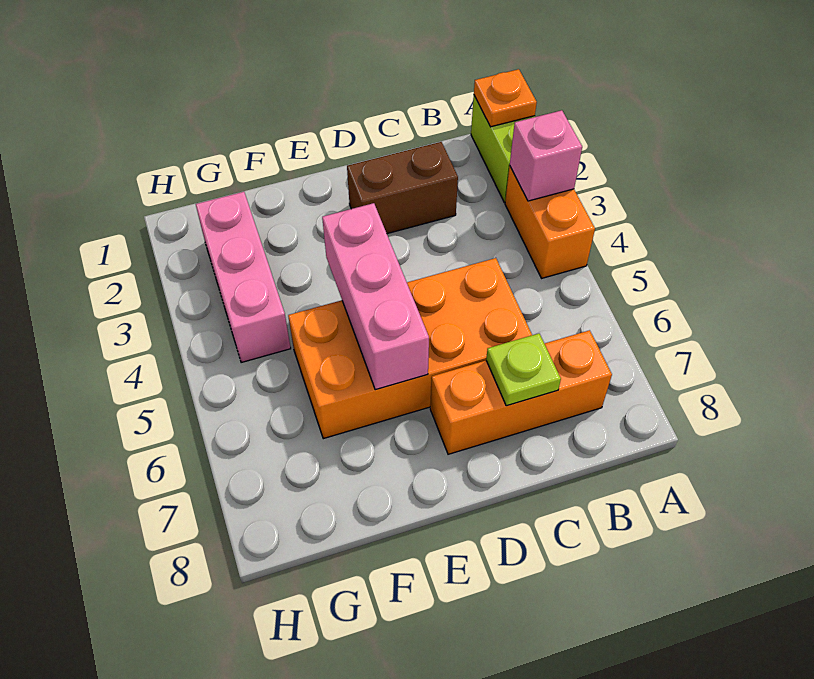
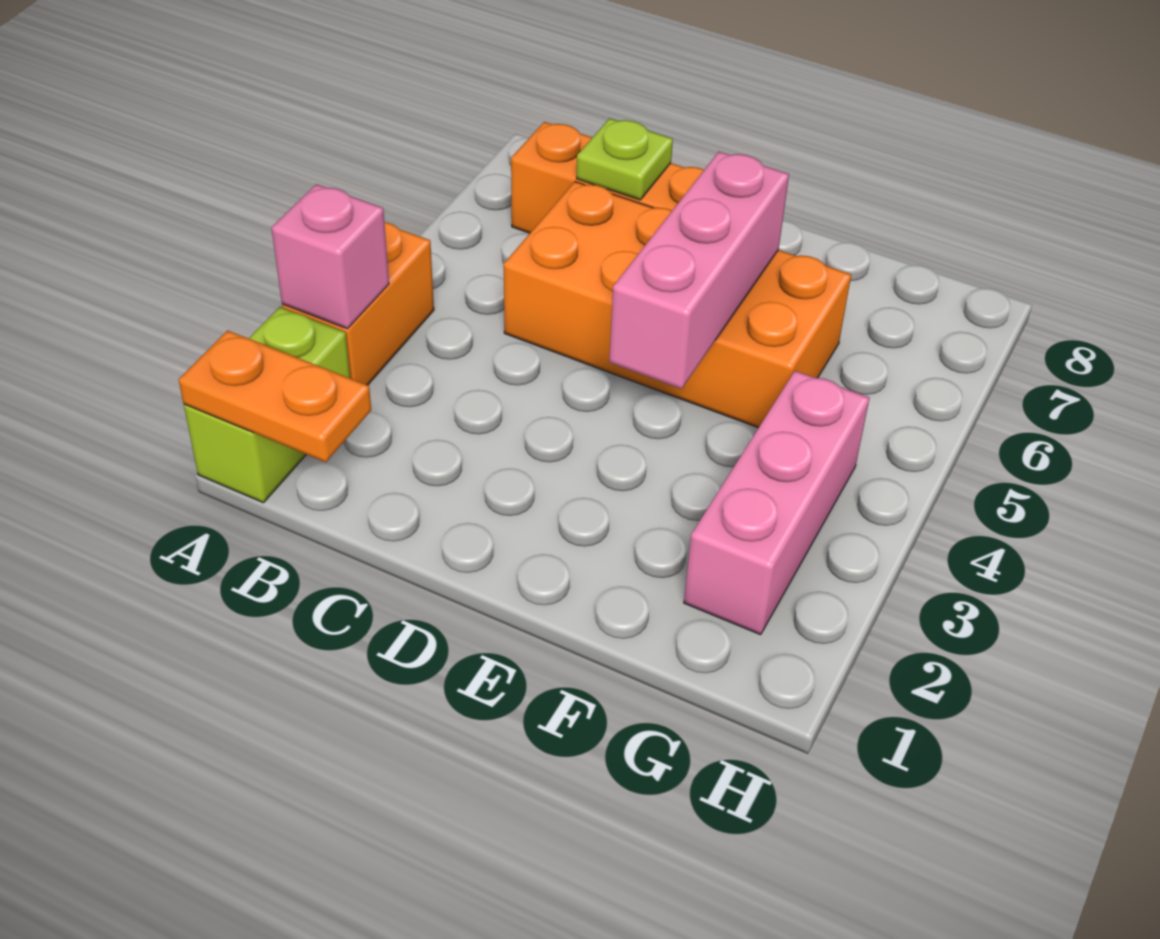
orange 1x1 plate [474,69,537,127] -> orange 1x2 plate [179,330,371,462]
brown 1x2 brick [347,142,458,234] -> none

